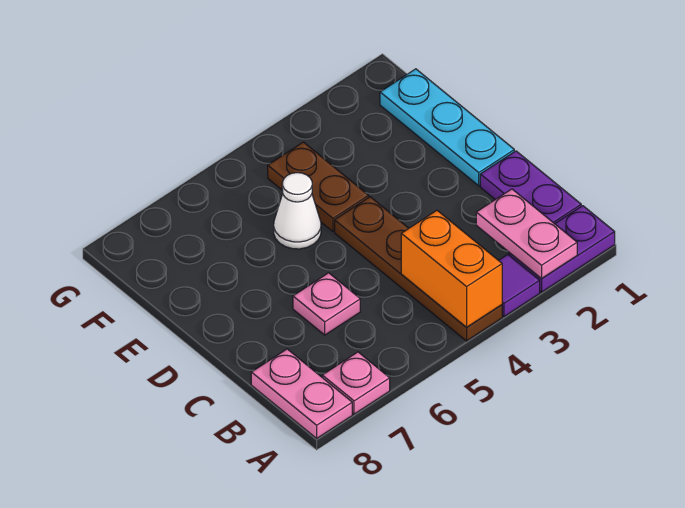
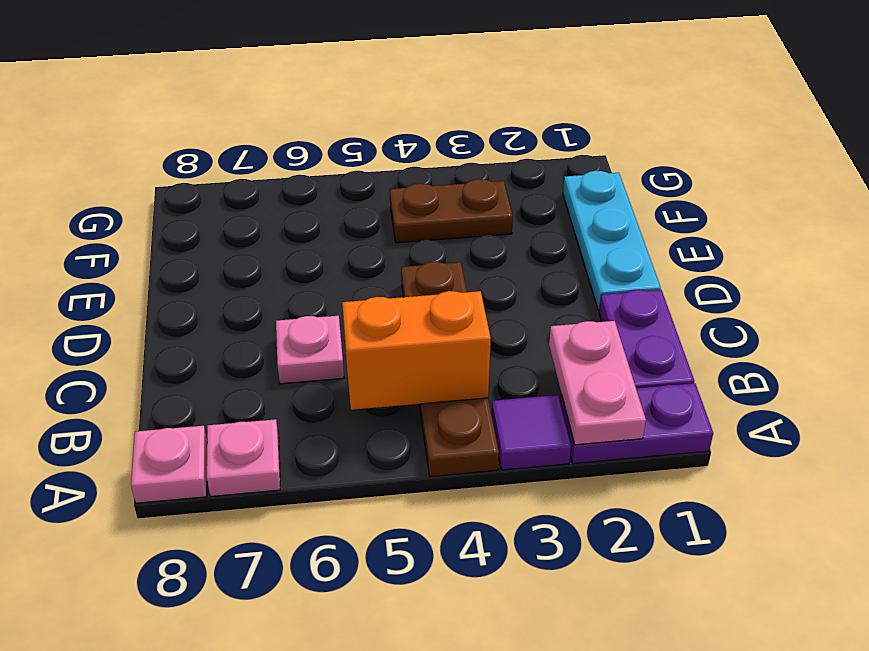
orange 1x2 brick [401,210,502,327] -> orange 1x2 brick turned to [342,291,491,410]
pink 1x2 plate [251,349,352,438] -> pink 1x1 plate [131,426,207,503]
brown 1x2 plate [268,142,369,231] -> brown 1x2 plate turned to [390,179,513,243]
white 1x1 cone [274,173,321,249] -> none

